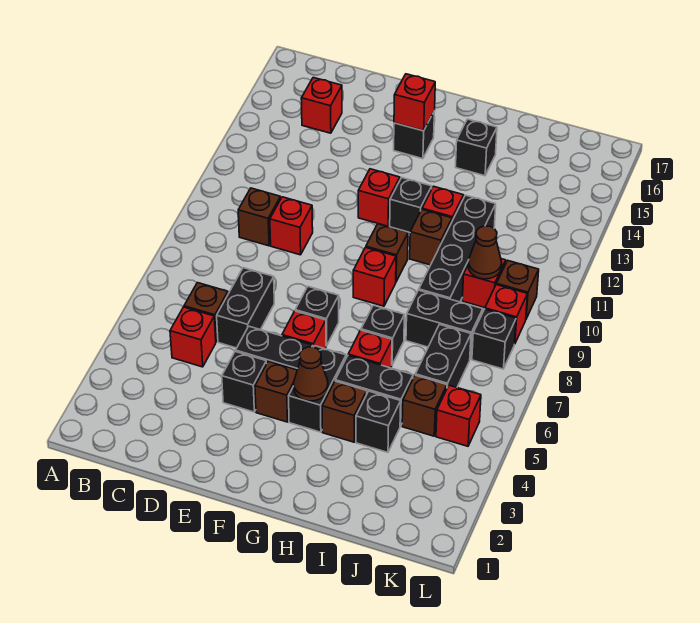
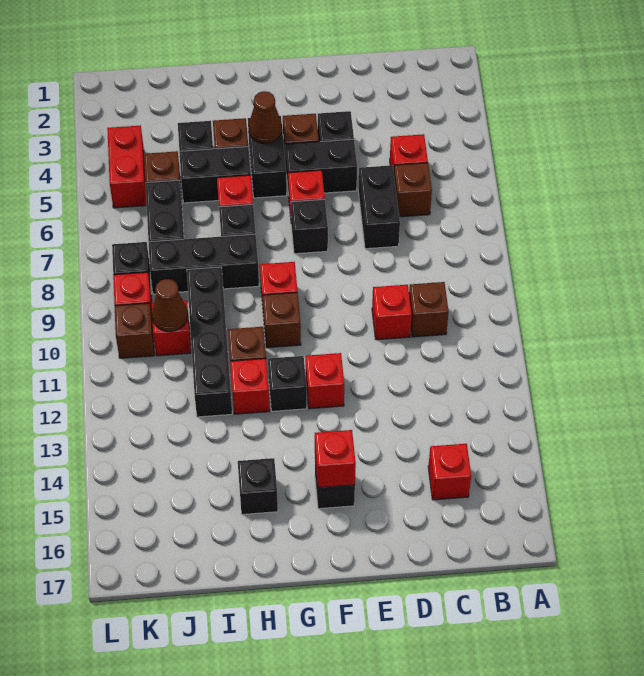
black 1x2 brick [406,290,483,359] -> black 1x3 brick [149,234,259,294]
red 1x1 brick [436,385,481,446] -> red 1x2 brick [107,126,147,208]

